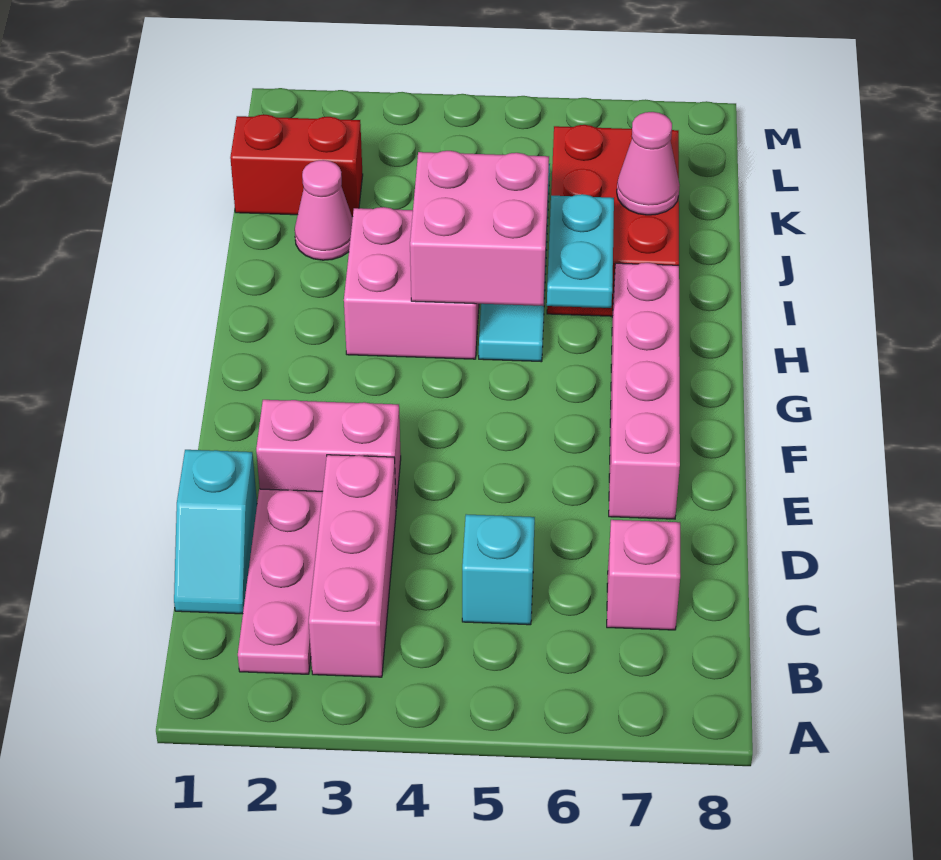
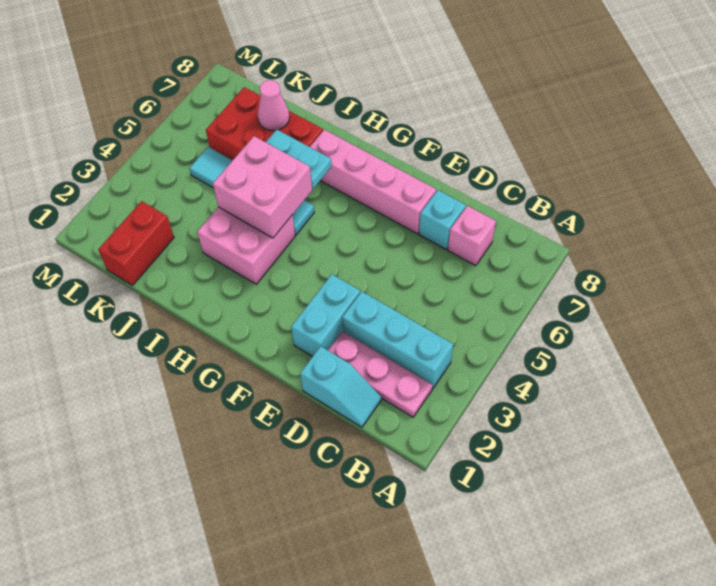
pink 1x3 brick [309,455,396,677] -> cyan 1x3 brick [342,292,453,389]
cyan 1x1 brick [462,514,535,625] -> cyan 1x1 brick moved to [419,190,466,249]
pink 1x2 brick [256,400,401,508] -> cyan 1x2 brick [291,274,360,357]
pink 1x1 cone [295,160,353,260] -> none

